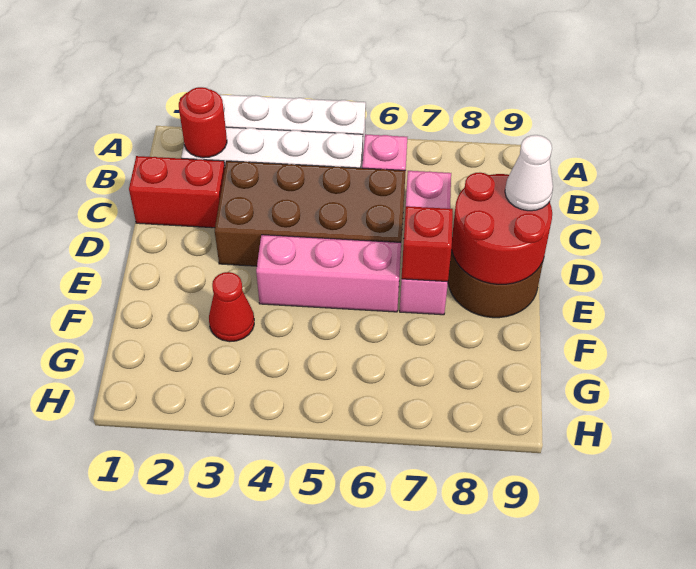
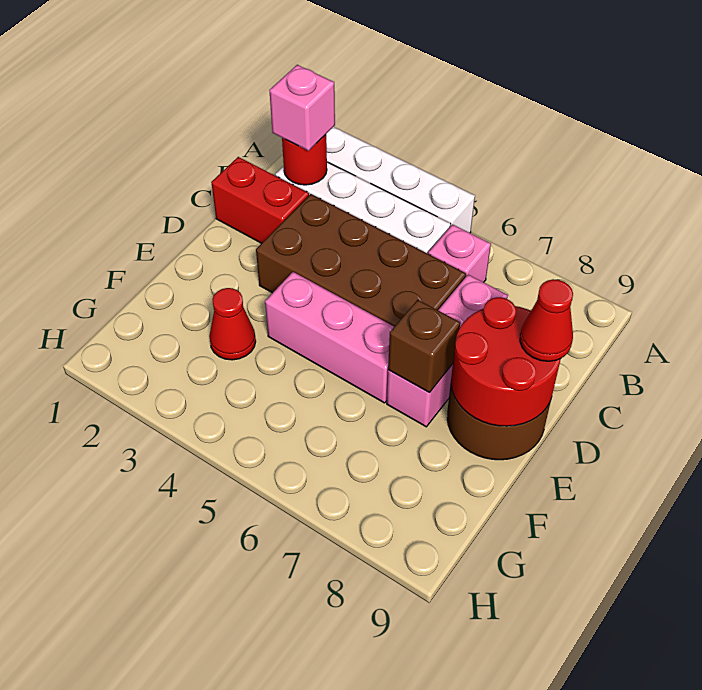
none -> pink 1x1 brick [269,65,335,151]
white 1x1 cone [505,135,553,211] -> red 1x1 cone [520,279,573,361]
red 1x1 brick [402,206,453,282] -> brown 1x1 brick [388,300,460,392]

